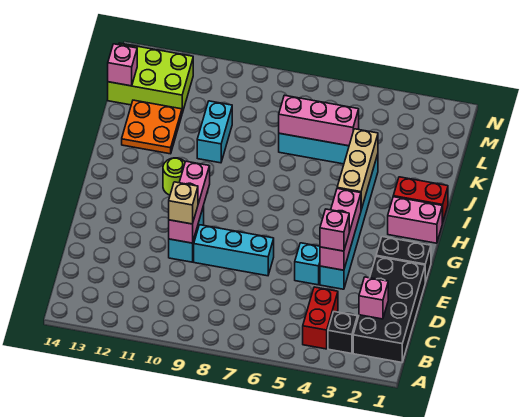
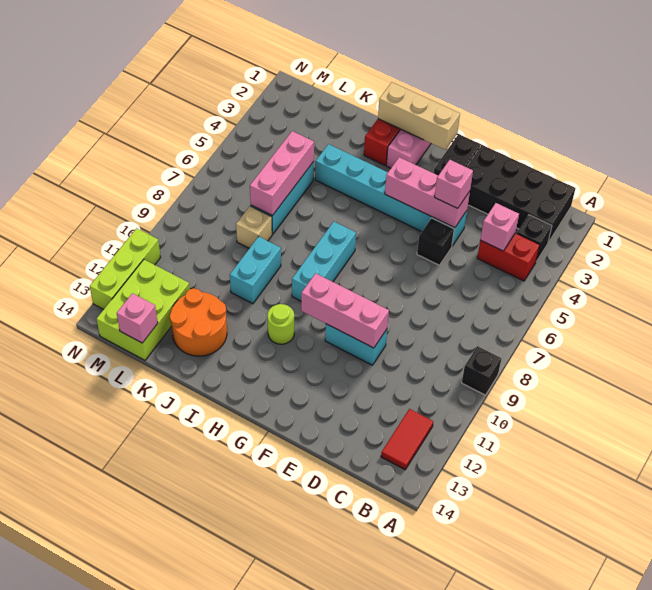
none -> black 1x1 brick [462,346,501,395]
none -> red 1x2 tile [381,409,433,470]
pink 1x1 brick [359,277,388,319] -> pink 1x1 brick moved to [480,203,519,251]
cyan 1x1 brick [295,243,320,285] -> black 1x1 brick [417,218,454,265]
cyan 1x3 brick [194,225,274,276] -> cyan 1x3 brick moved to [292,222,356,301]
tan 1x1 brick [169,182,198,224] -> tan 1x1 brick moved to [236,206,272,248]
tan 1x3 brick [337,129,378,209] -> tan 1x3 brick moved to [378,82,460,150]
cyan 1x2 brick [197,101,232,163] -> cyan 1x2 brick turned to [230,236,281,304]
orange 2x2 plate [122,100,182,154] -> orange 2x2 round brick [170,288,227,356]
none -> lime 1x3 brick [90,228,161,309]

